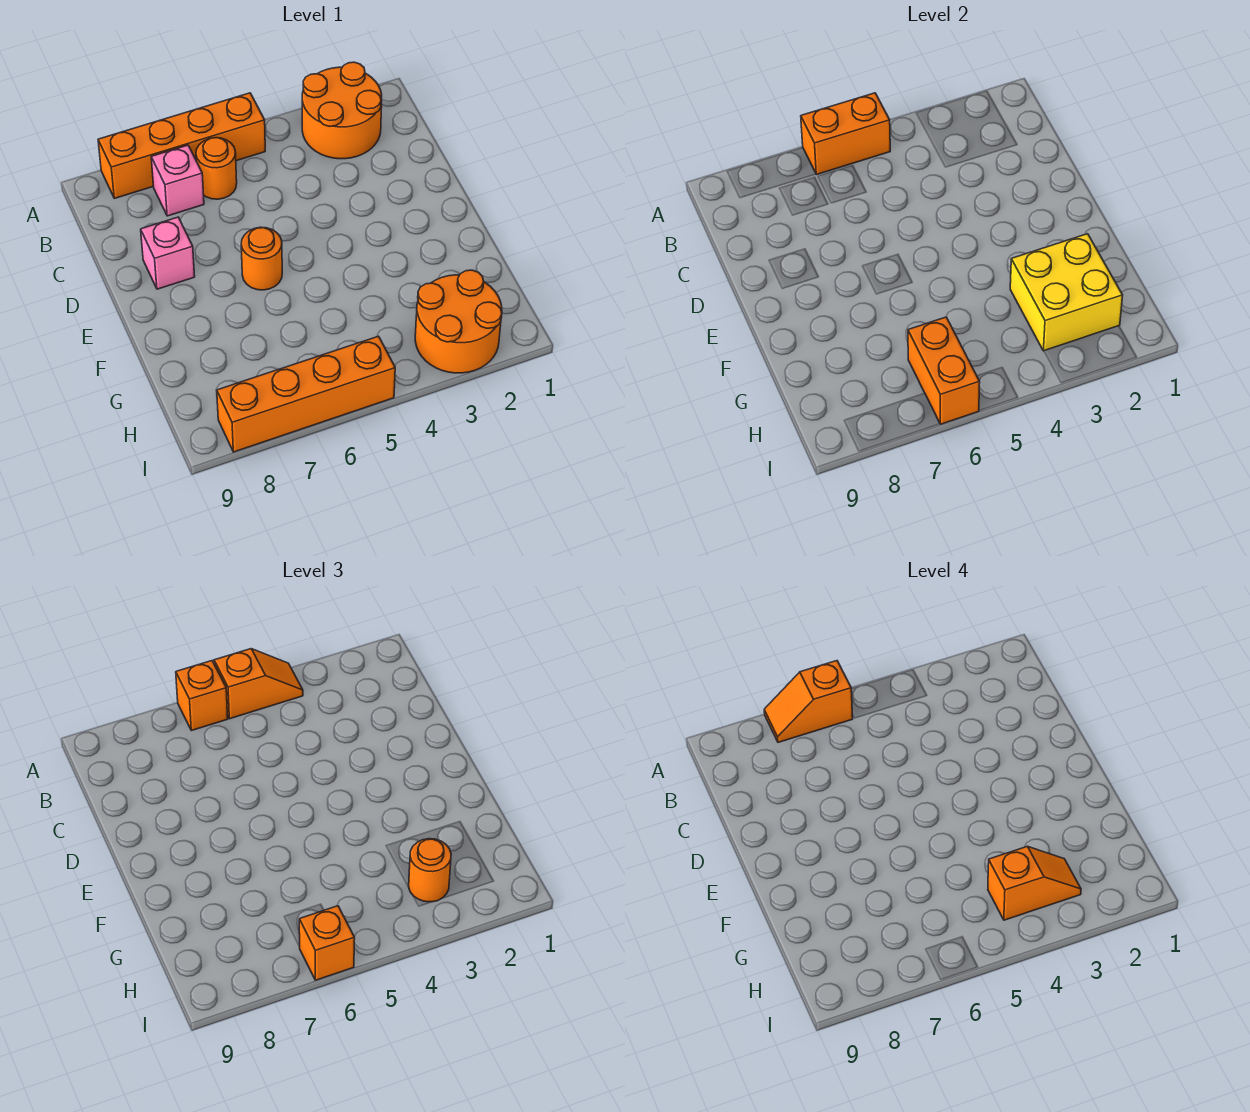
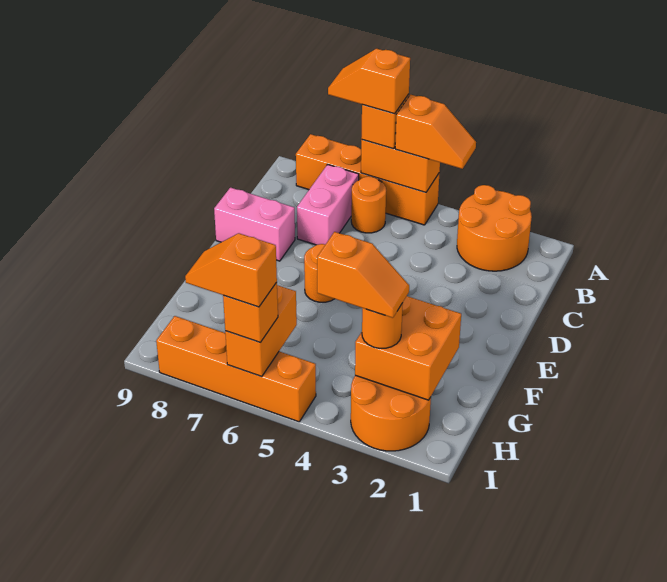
pink 1x1 brick [151,145,204,216] -> pink 1x2 brick [297,165,359,245]
pink 1x1 brick [141,217,195,289] -> pink 1x2 brick [214,188,295,261]
yellow 2x2 brick [1010,234,1123,351] -> orange 2x2 brick [355,296,461,400]
none -> orange 1x2 slope [185,233,277,307]

